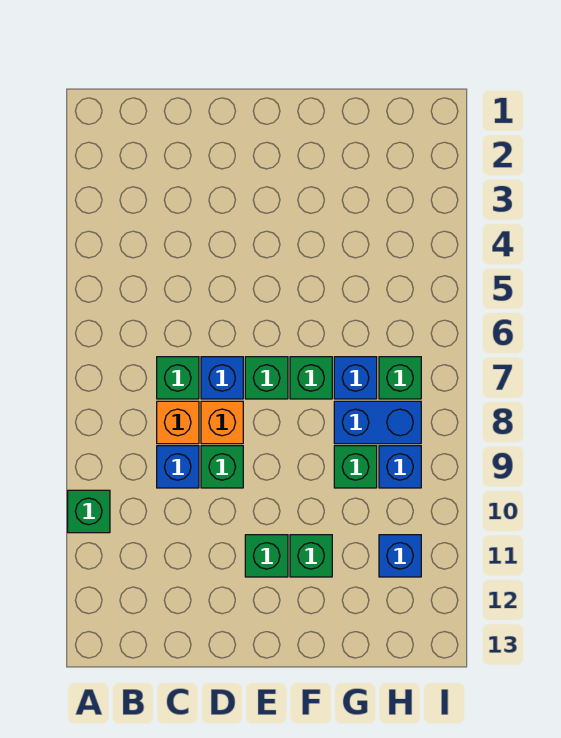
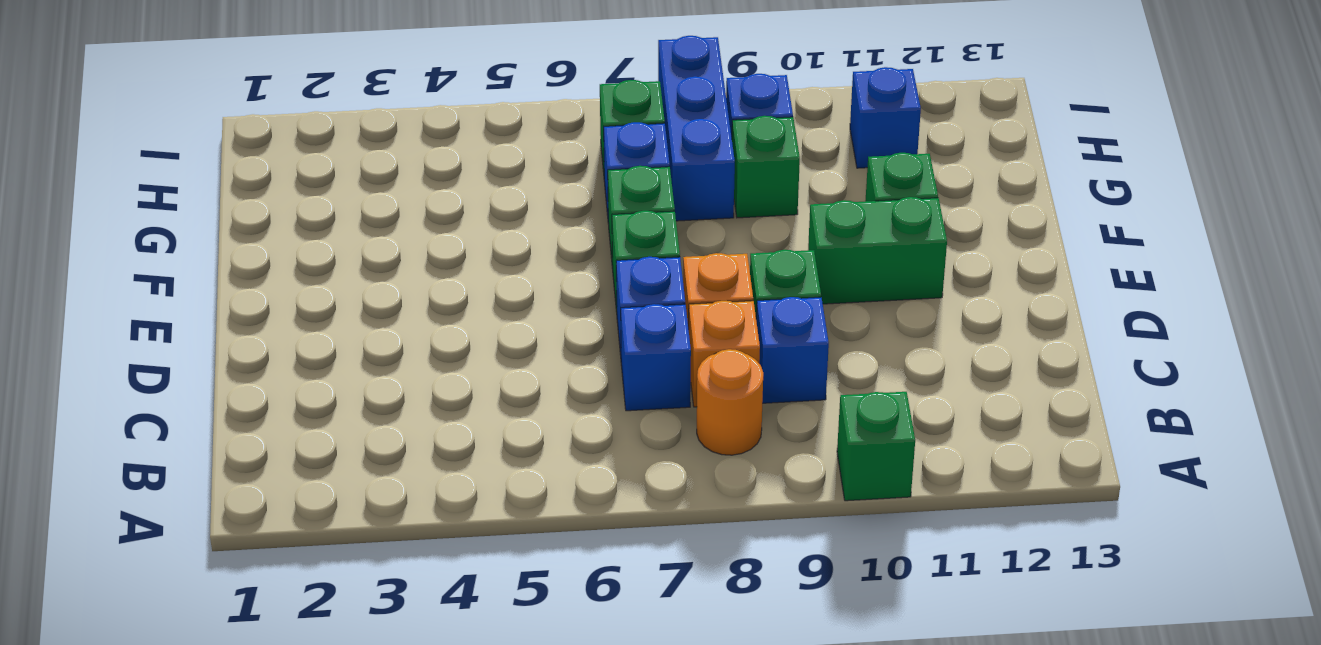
none -> orange 1x1 round brick [697,349,763,455]
green 1x1 brick [157,357,199,399] -> blue 1x1 brick [621,304,691,411]
green 1x1 brick [245,535,288,577] -> green 1x2 brick [808,197,947,304]
blue 1x2 brick [334,401,421,444] -> blue 1x3 brick [658,36,735,221]

